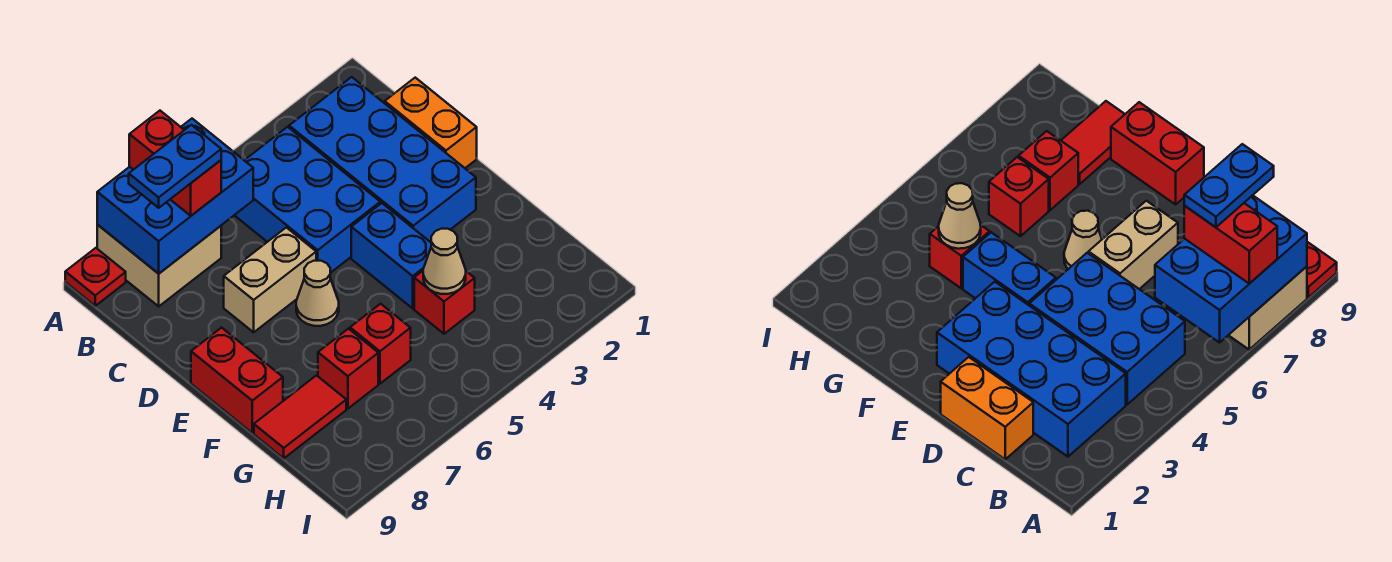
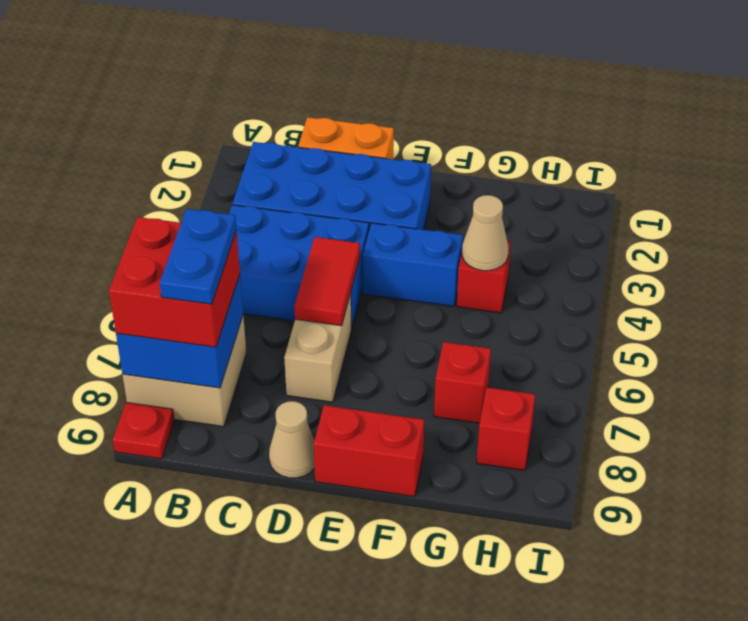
blue 2x3 brick [97,119,253,274] -> blue 2x2 brick [116,275,243,388]
red 1x2 brick [129,111,221,216] -> red 2x2 brick [109,217,240,347]
tan 1x1 cone [296,261,339,326] -> tan 1x1 cone moved to [269,401,315,478]
red 1x1 brick [350,304,411,384] -> red 1x1 brick moved to [477,388,535,470]
red 1x2 tile [254,376,346,458] -> red 1x2 tile moved to [294,237,360,326]

